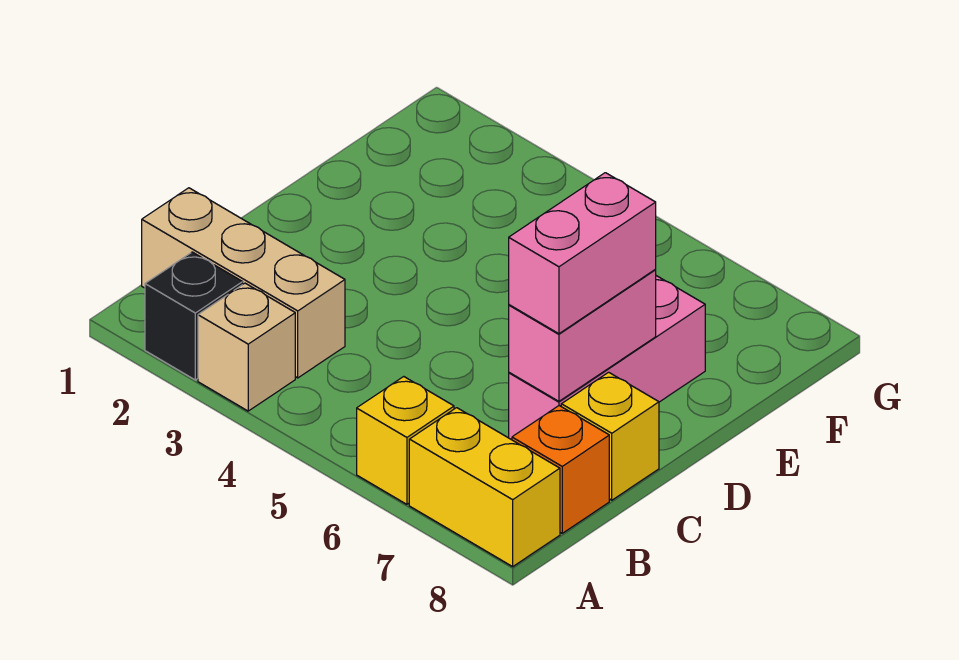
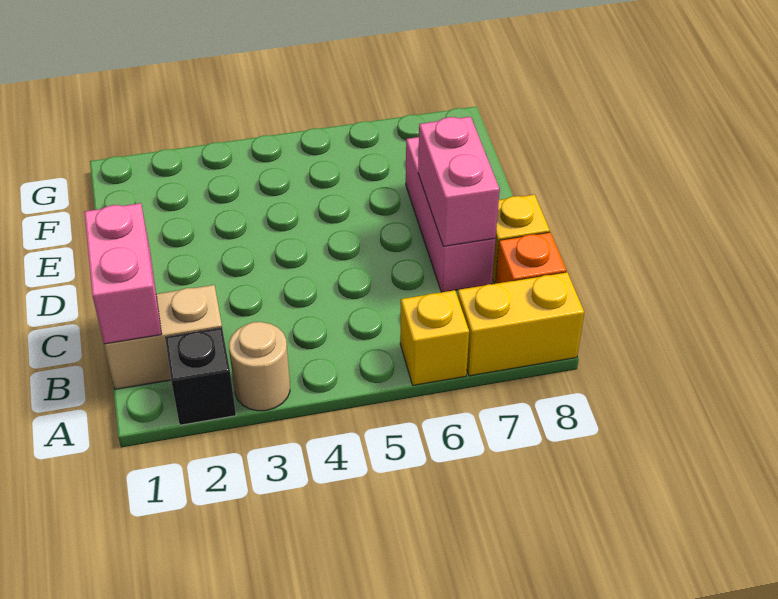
tan 1x1 brick [198,283,295,411] -> tan 1x1 round brick [229,322,290,411]
tan 1x3 brick [142,188,345,378] -> tan 1x2 brick [104,285,222,389]
pink 1x2 brick [509,173,656,334] -> pink 1x2 brick moved to [84,203,162,344]

